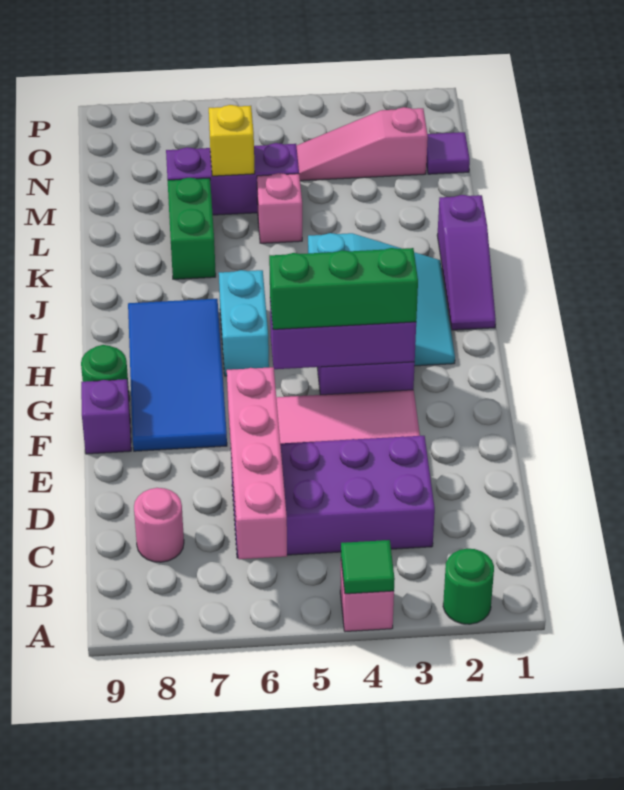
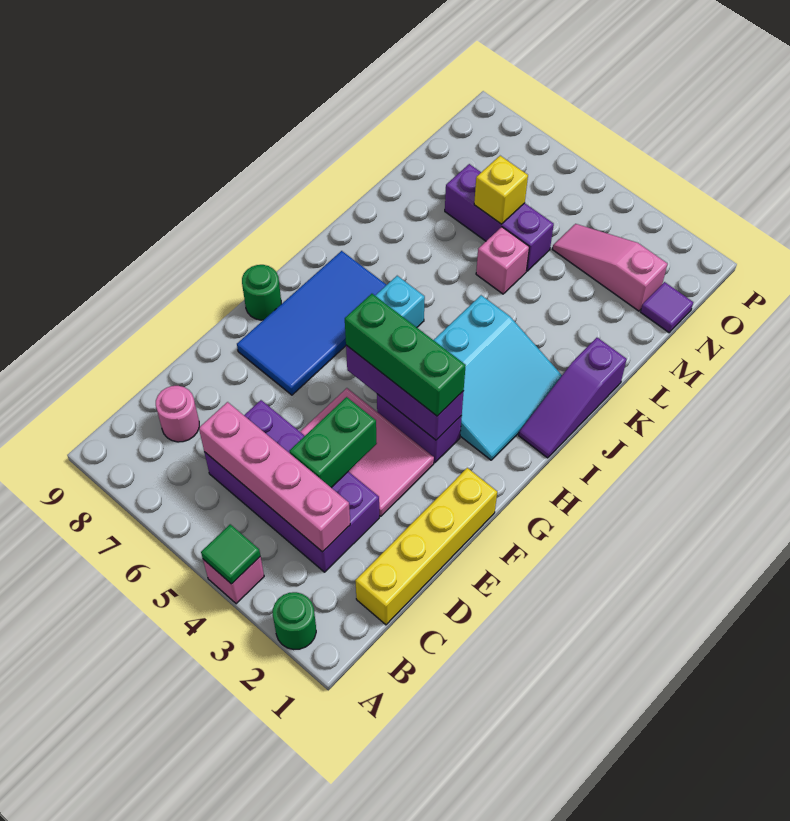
pink 1x4 brick [227,367,287,559] -> pink 1x4 brick turned to [199,402,350,552]
none -> yellow 1x4 brick [355,468,497,625]
purple 1x1 brick [81,379,131,454] -> none
green 1x2 brick [168,178,216,279] -> green 1x2 brick moved to [289,397,377,488]

